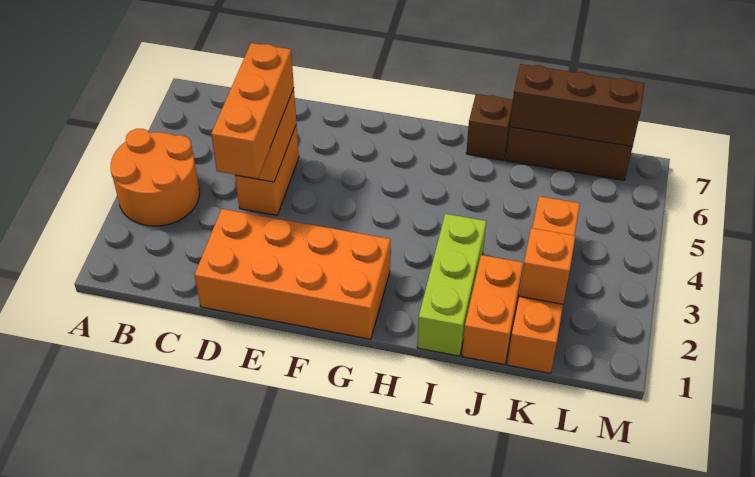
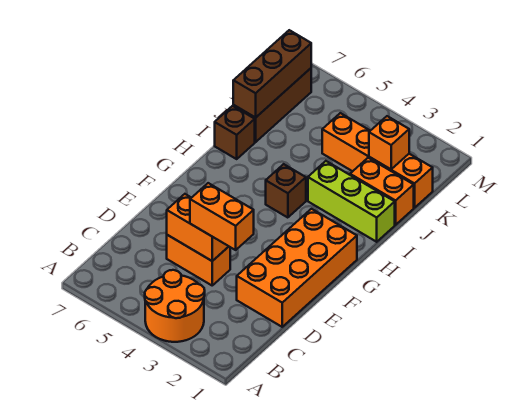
orange 1x3 brick [211,43,294,178] -> orange 1x2 brick [190,183,254,250]
none -> brown 1x1 brick [266,164,306,218]

